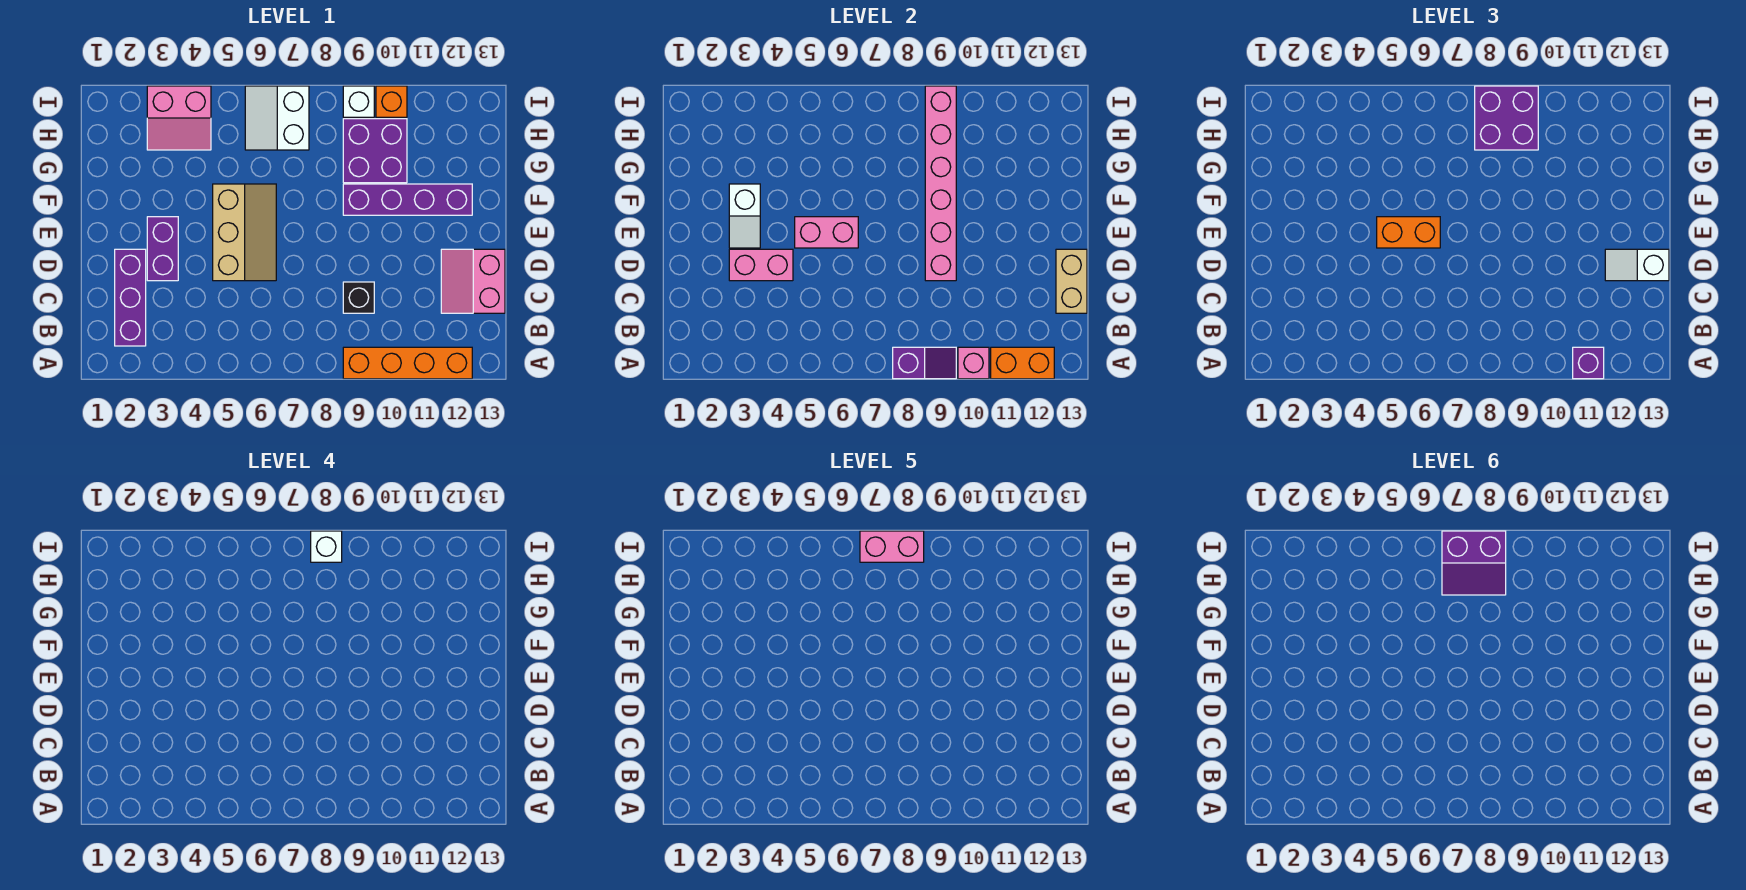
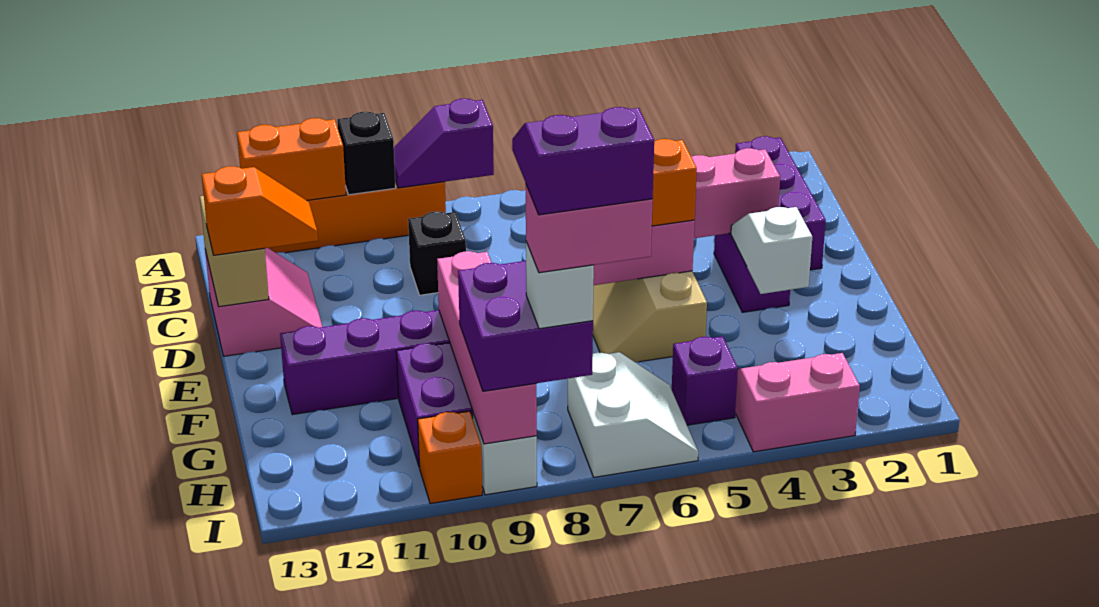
pink 1x1 brick [958,347,989,379] -> black 1x1 brick [337,112,396,195]
purple 1x1 brick [1573,347,1604,379] -> purple 1x1 brick moved to [672,336,738,425]
pink 1x6 brick [925,86,956,281] -> pink 1x4 brick [437,251,537,444]
white 1x2 slope [1605,249,1669,281] -> orange 1x2 slope [202,166,318,255]

